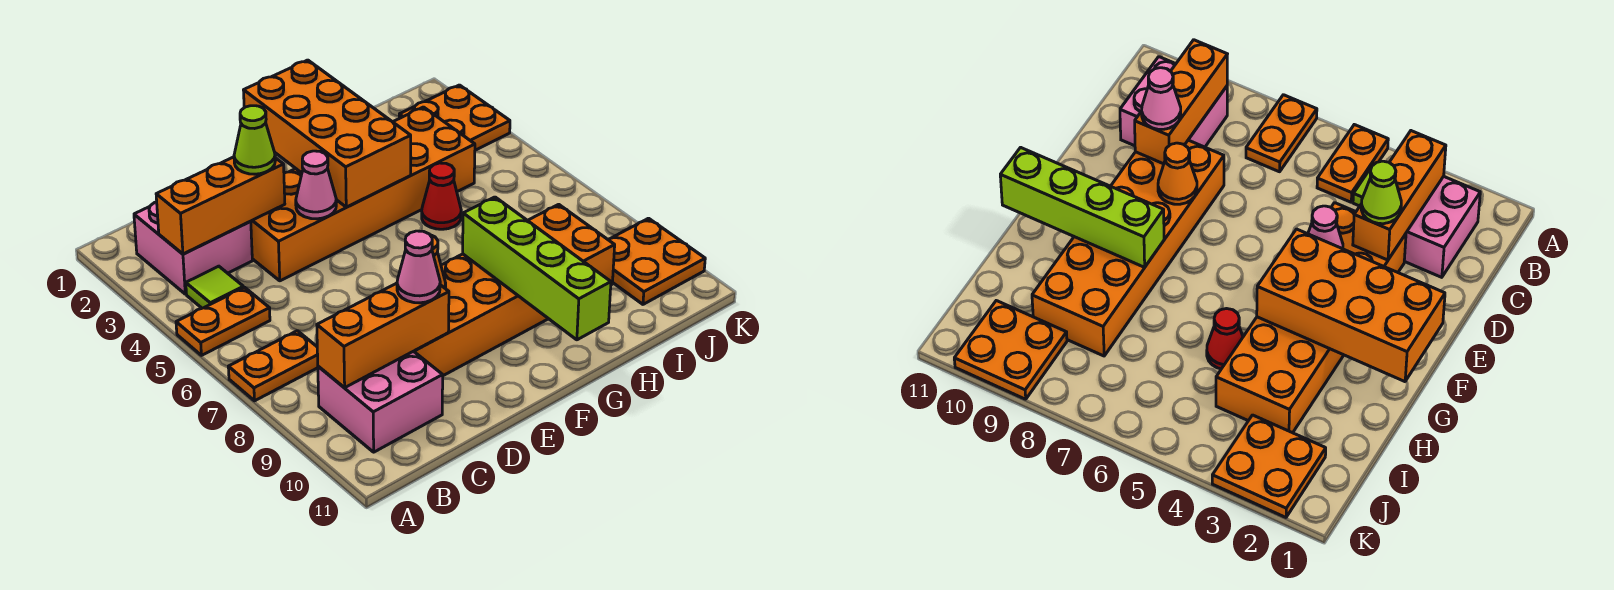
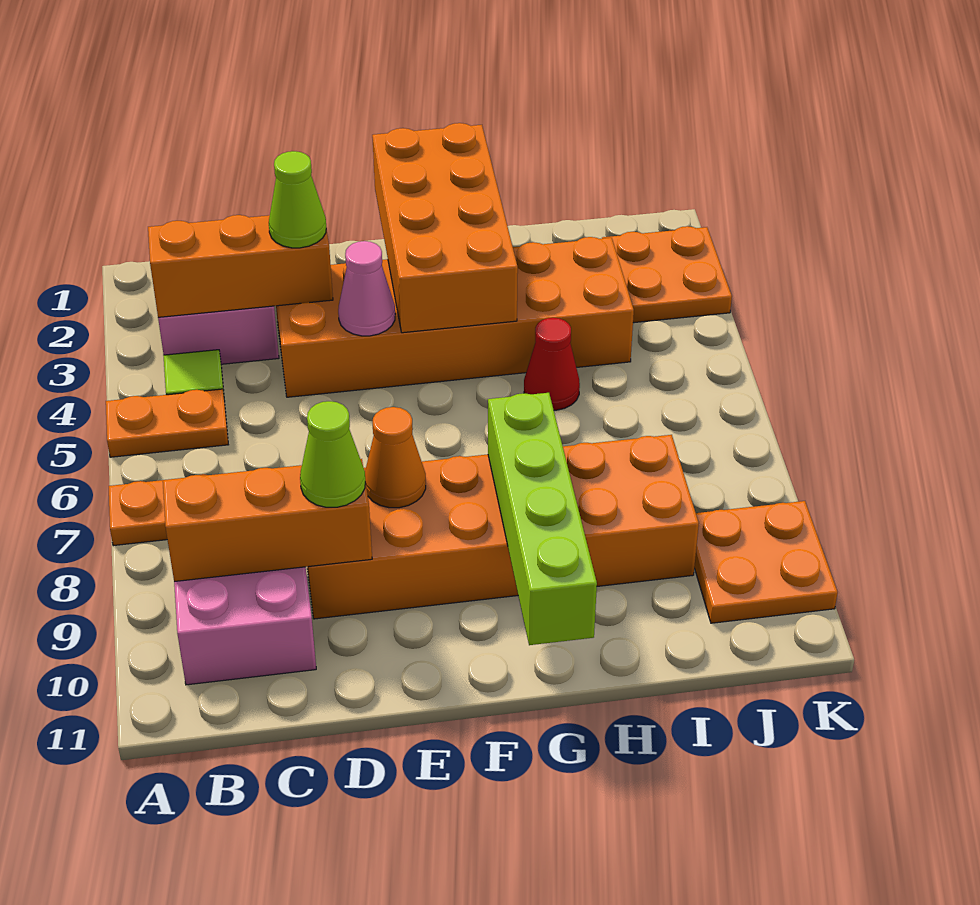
pink 1x1 cone [397,231,440,303] -> lime 1x1 cone [300,401,365,507]

